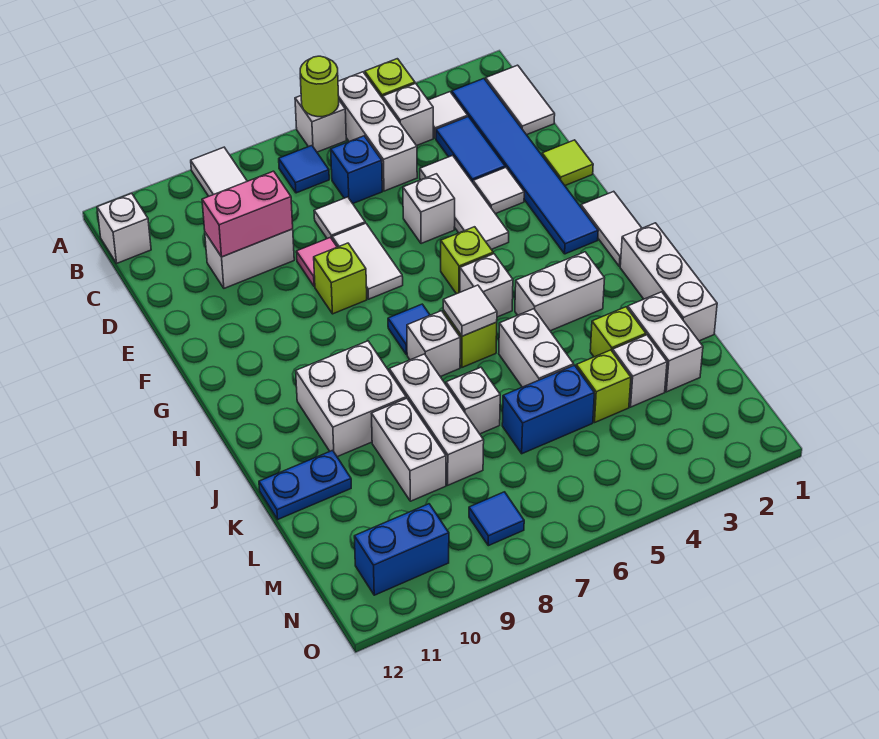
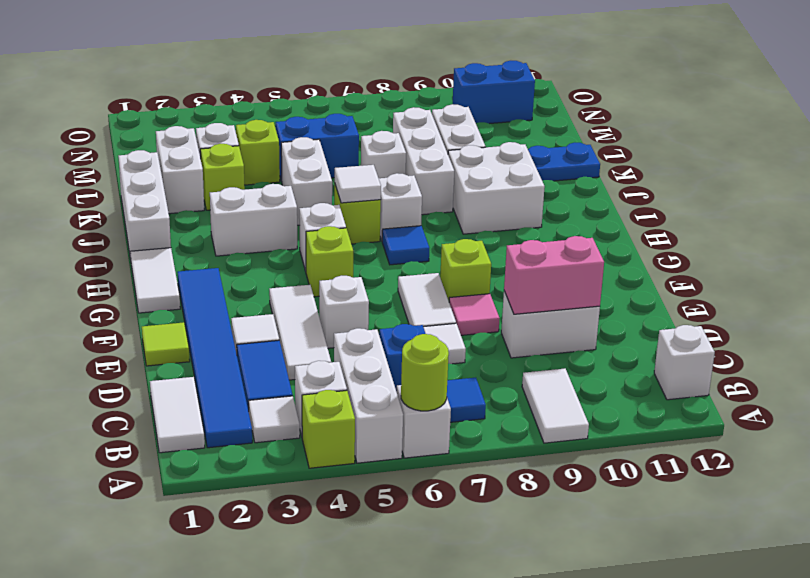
blue 1x1 tile [469,492,524,546] -> none

